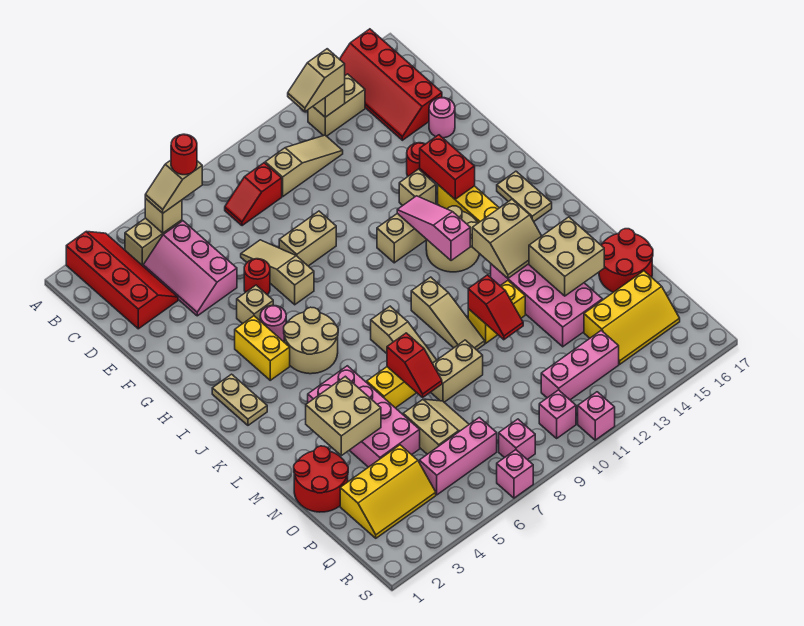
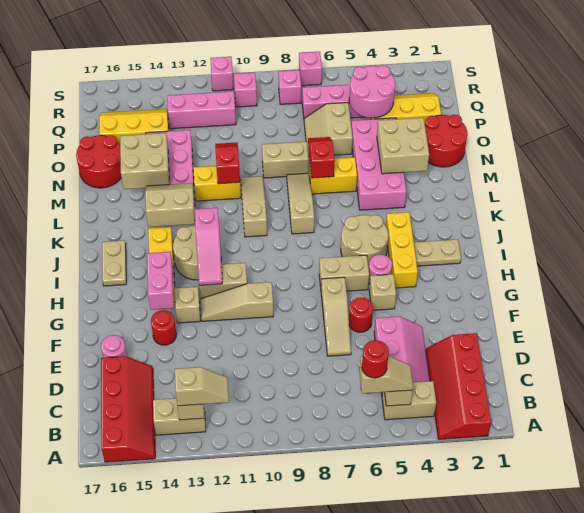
red 1x2 slope [225,163,282,226] -> none
tan 1x3 slope [265,135,343,197] -> tan 1x3 slope moved to [200,282,273,321]
tan 1x2 brick [279,211,336,266] -> tan 1x2 brick moved to [319,255,369,291]
red 1x2 brick [420,135,475,199] -> pink 1x2 brick [147,252,174,310]
yellow 1x2 brick [235,316,290,380] -> yellow 1x3 brick [386,212,418,288]
tan 1x2 plate [212,374,267,425] -> tan 1x2 plate turned to [414,239,461,266]
none -> pink 2x2 round brick [349,65,395,118]

